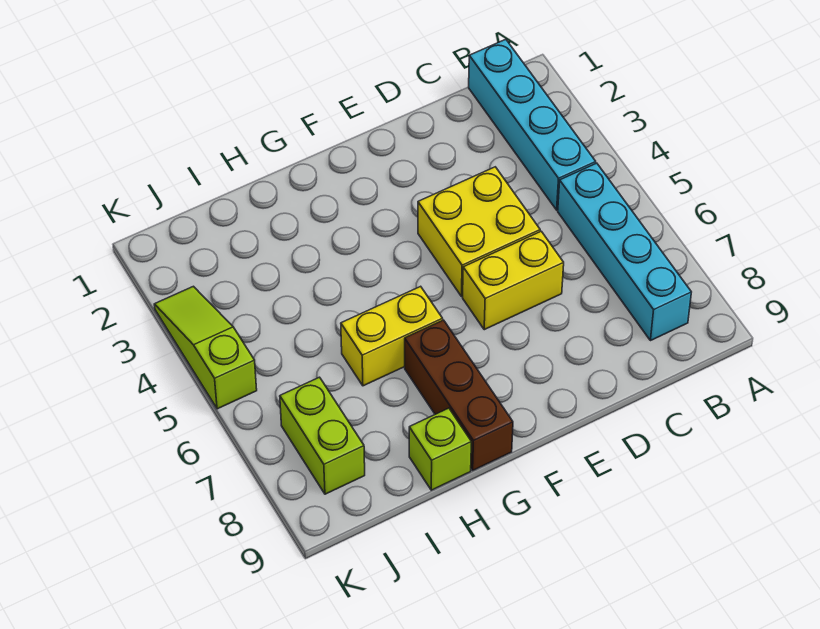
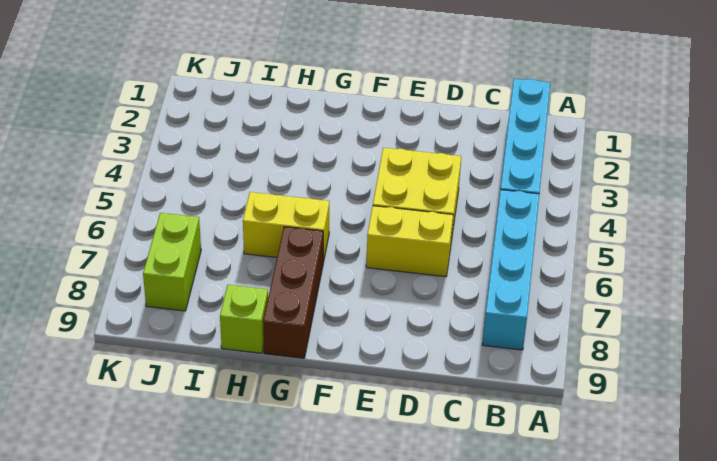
lime 1x3 slope [154,286,257,409] -> none

